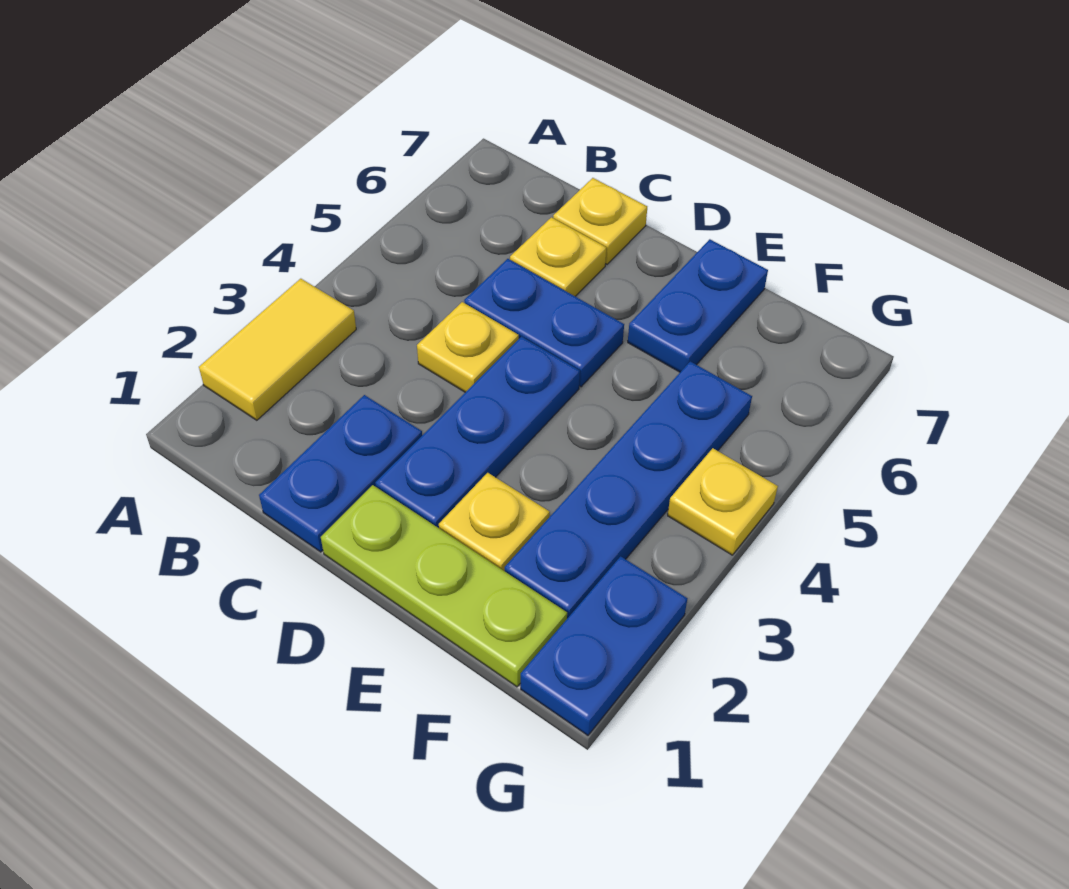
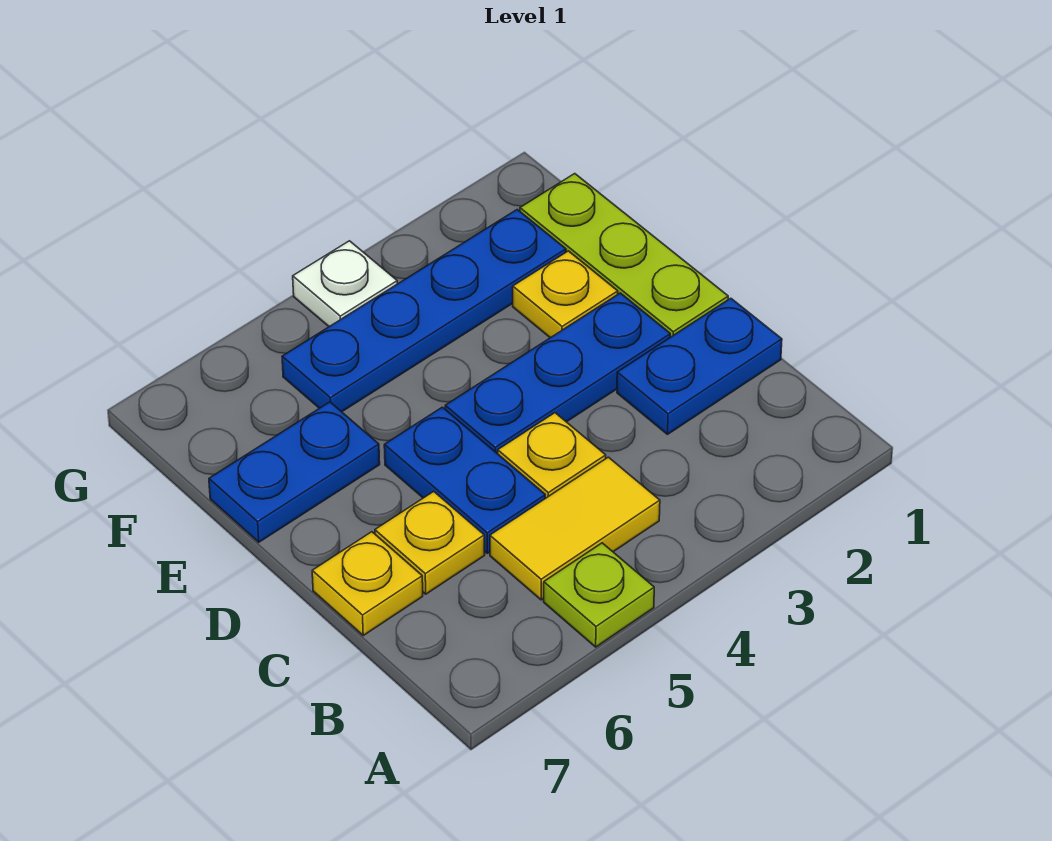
yellow 1x2 tile [199,279,356,420] -> yellow 1x2 tile moved to [490,457,660,600]
none -> lime 1x1 plate [544,543,654,647]
blue 1x2 plate [521,556,687,735] -> none
yellow 1x1 plate [668,448,778,555] -> white 1x1 plate [293,241,397,327]

